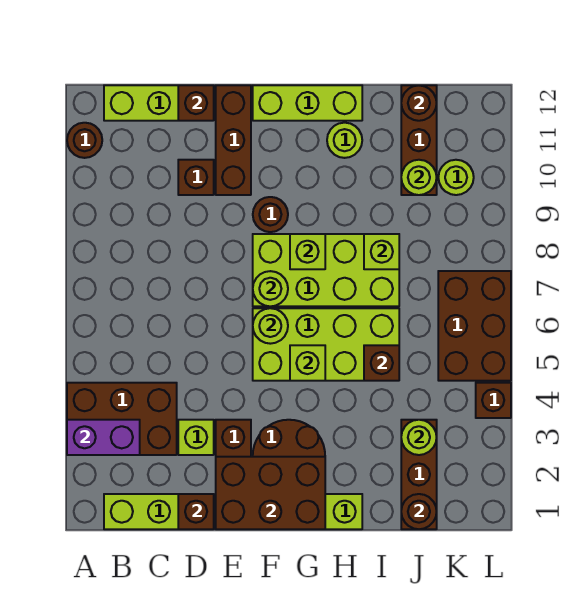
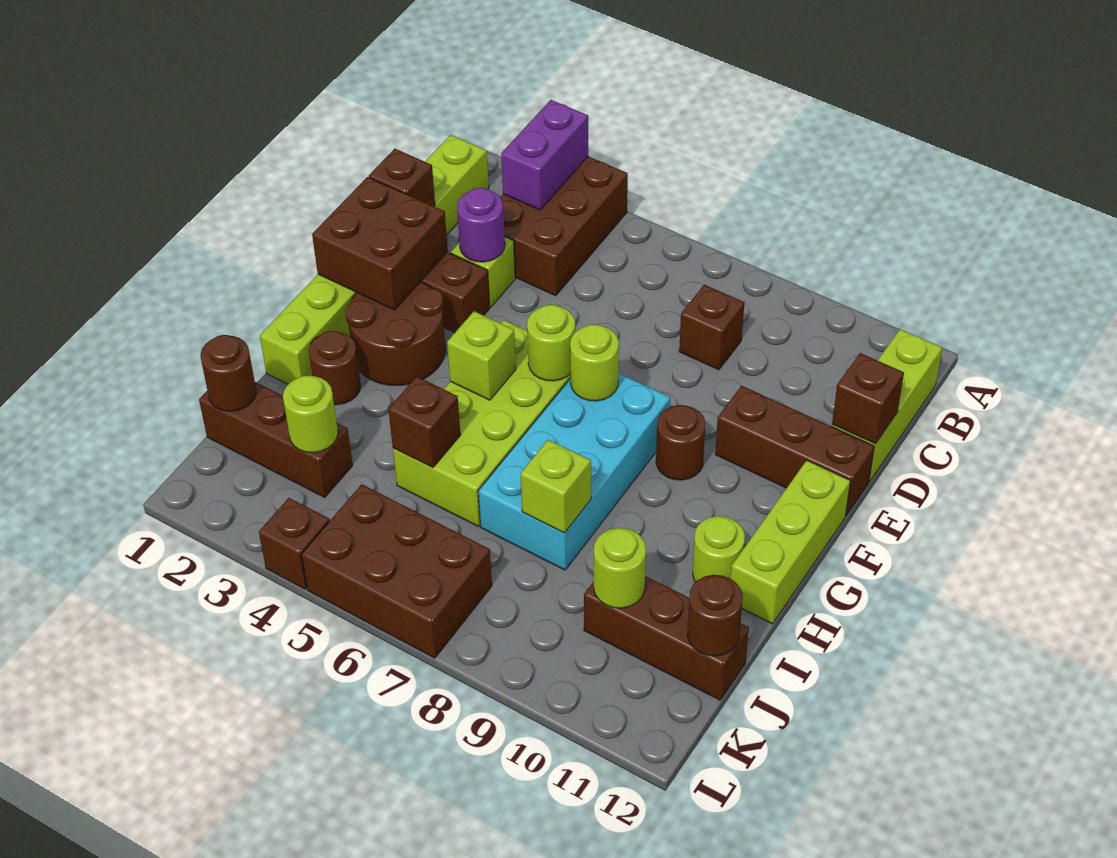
brown 1x1 round brick [67,123,102,158] -> brown 1x1 round brick moved to [309,331,361,405]
none -> purple 1x1 round brick [457,188,505,262]
brown 1x1 brick [178,160,214,195] -> brown 1x1 brick moved to [679,285,744,370]
brown 2x3 brick [216,457,325,529] -> brown 2x2 brick [312,177,448,310]
lime 2x4 brick [253,234,399,306] -> cyan 2x4 brick [478,373,670,570]
lime 1x1 brick [290,234,325,269] -> none
lime 1x1 round brick [438,160,474,195] -> none

